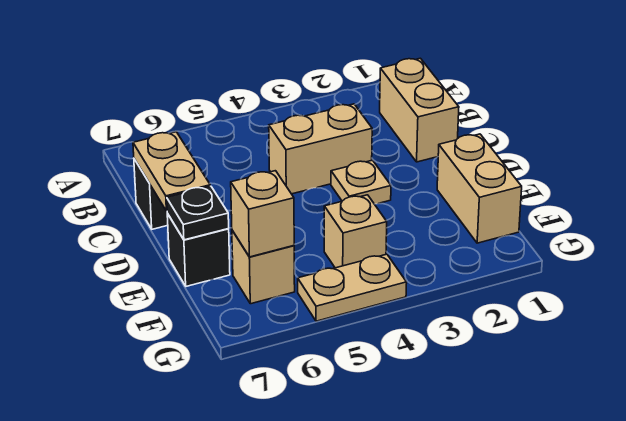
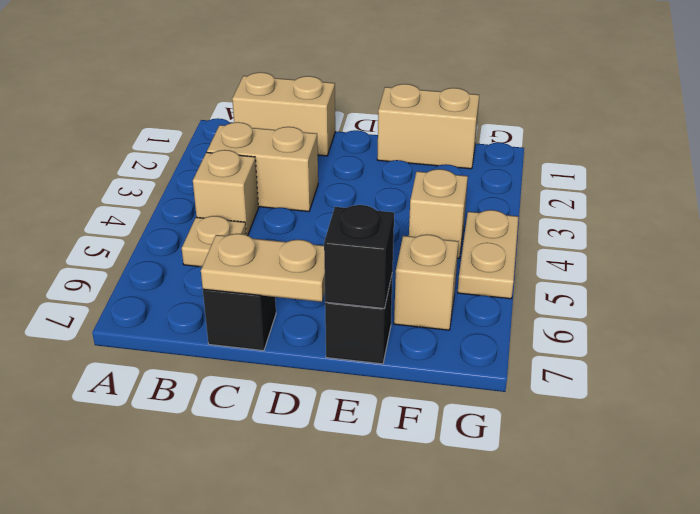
tan 1x2 brick [269,104,372,194] -> tan 1x2 brick turned to [207,122,318,211]
tan 1x1 plate [331,160,391,204] -> tan 1x1 plate moved to [182,216,246,267]
black 1x1 plate [167,186,229,240] -> black 1x1 brick [324,205,394,309]
tan 1x1 brick [231,171,294,257] -> tan 1x1 brick moved to [193,150,258,235]

